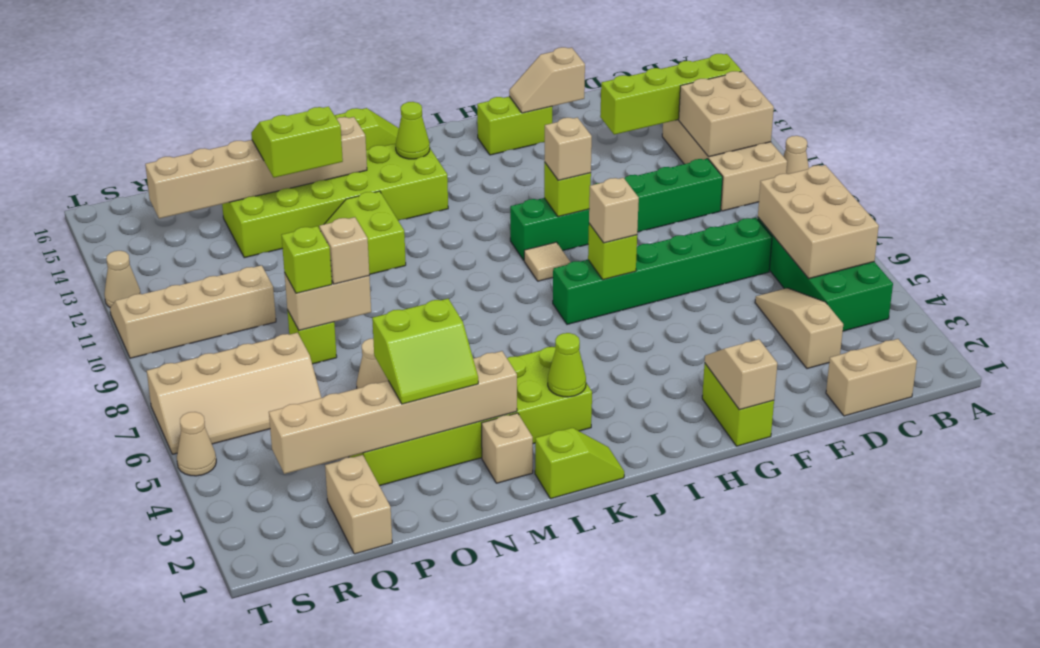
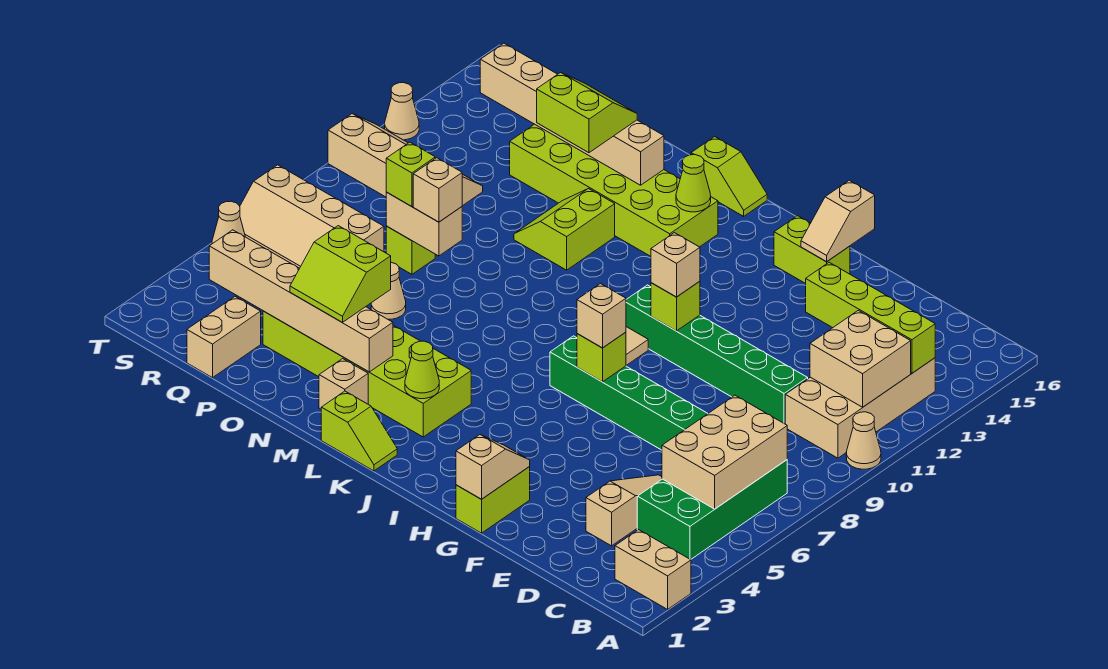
tan 1x2 brick [826,339,917,416] -> tan 1x2 brick moved to [615,530,691,609]
tan 1x2 slope [509,47,585,113] -> tan 1x2 slope turned to [801,180,875,262]

